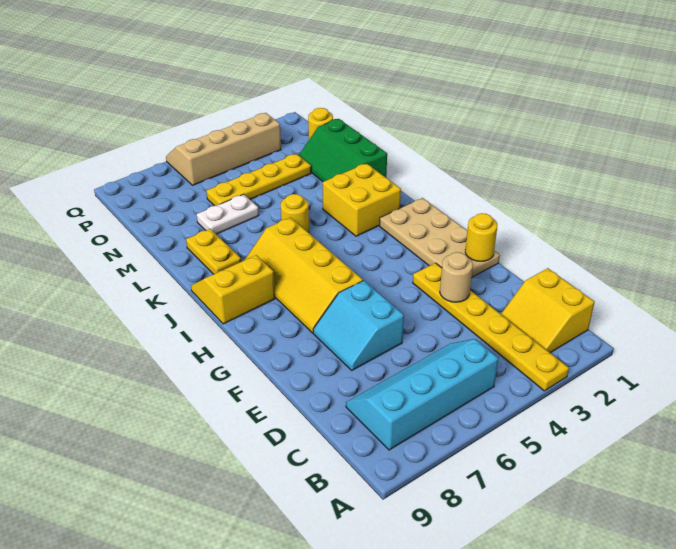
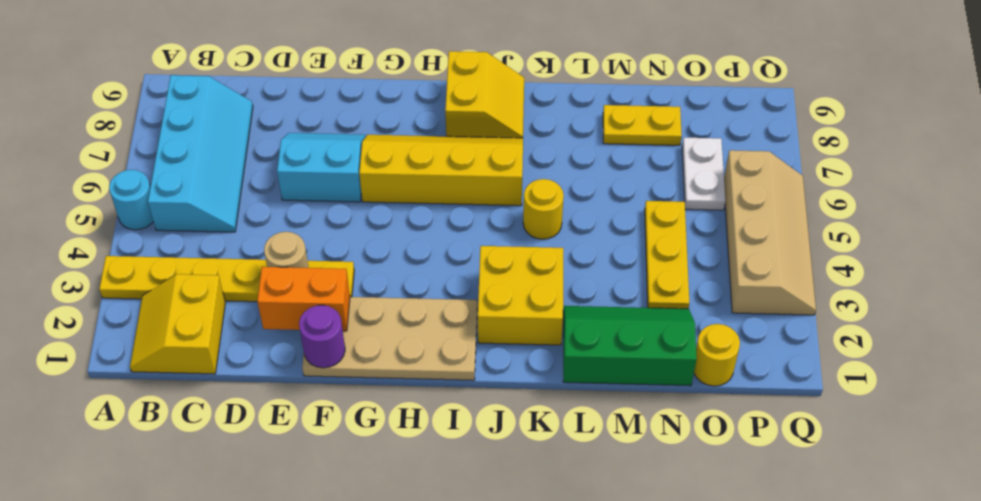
none -> cyan 1x1 round brick [109,170,153,230]
yellow 2x2 slope [501,268,594,353] -> yellow 2x2 slope turned to [130,274,225,374]
none -> orange 1x2 brick [257,267,350,331]
yellow 1x1 round brick [465,213,497,261] -> purple 1x1 round brick [299,305,345,368]
yellow 1x2 plate [186,229,241,274] -> yellow 1x2 plate moved to [603,105,682,145]
white 1x2 plate [197,194,259,234] -> white 1x2 plate moved to [682,138,725,210]
yellow 1x4 plate [206,154,311,206] -> yellow 1x3 plate [645,201,689,309]

